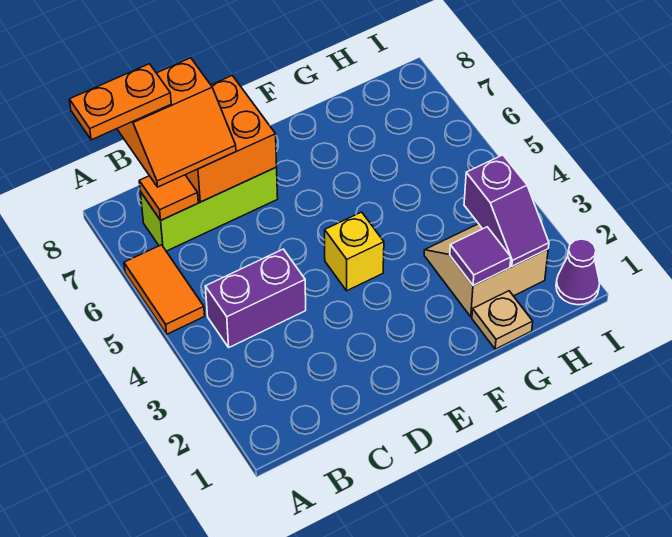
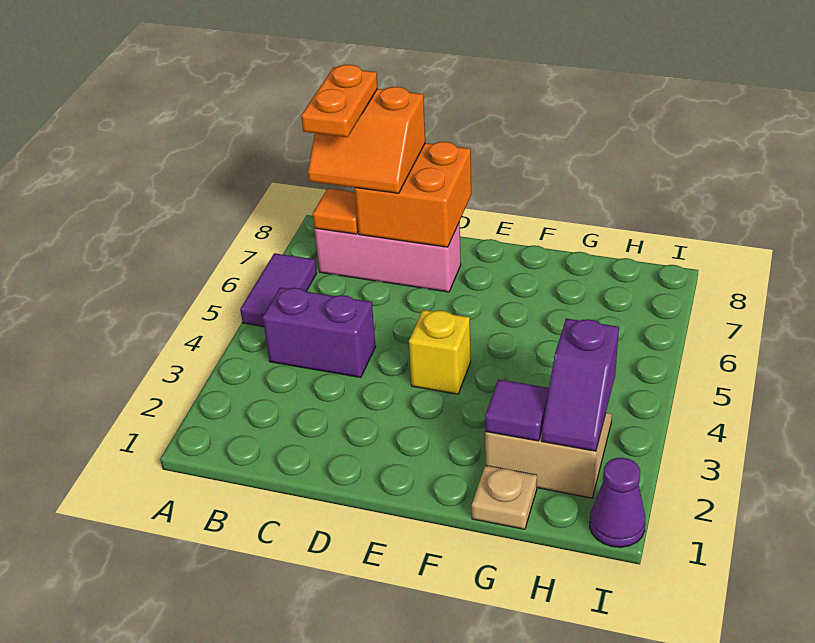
orange 1x2 tile [124,245,205,334] -> purple 1x2 tile [240,253,317,327]
orange 1x2 plate [69,64,171,140] -> orange 1x2 plate turned to [301,65,378,137]
lime 1x3 brick [140,167,278,251] -> pink 1x3 brick [314,222,461,292]

